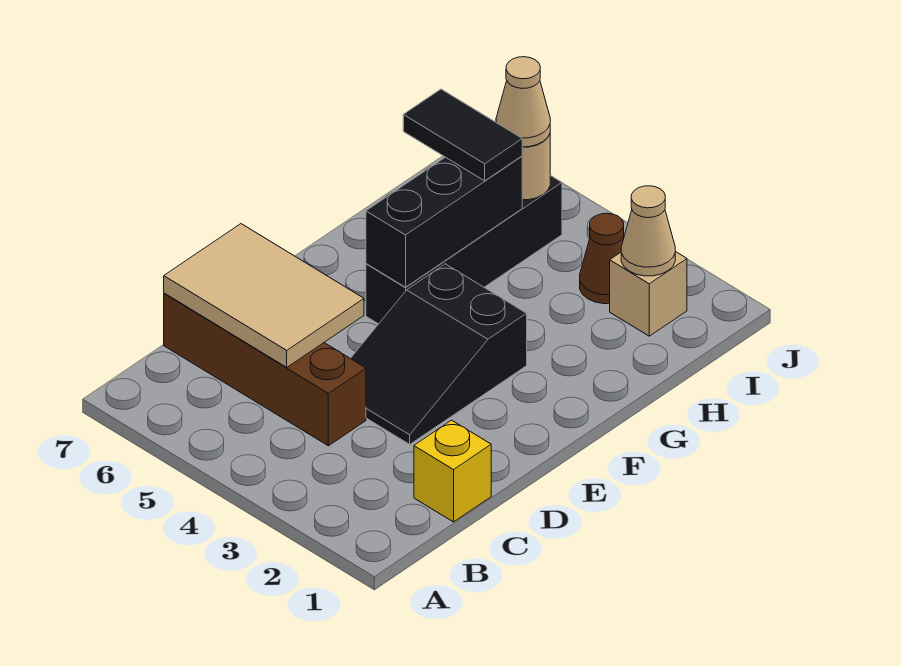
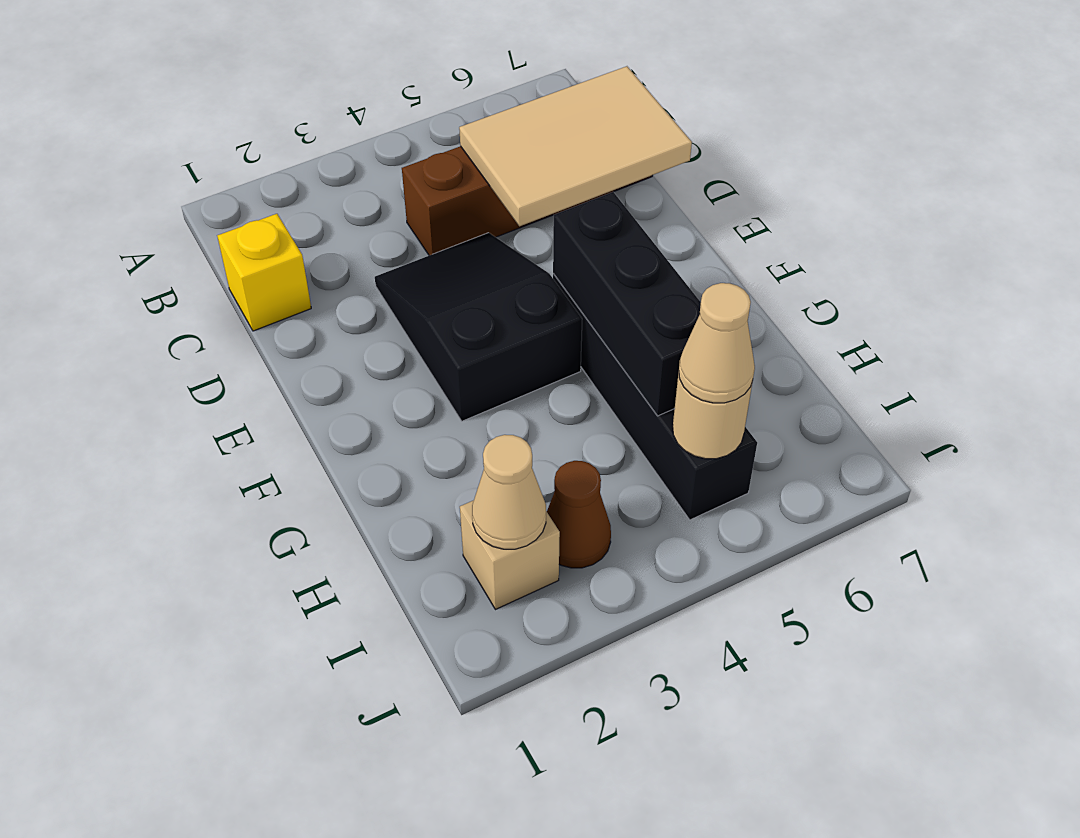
black 1x2 tile [403,89,522,181] -> none

